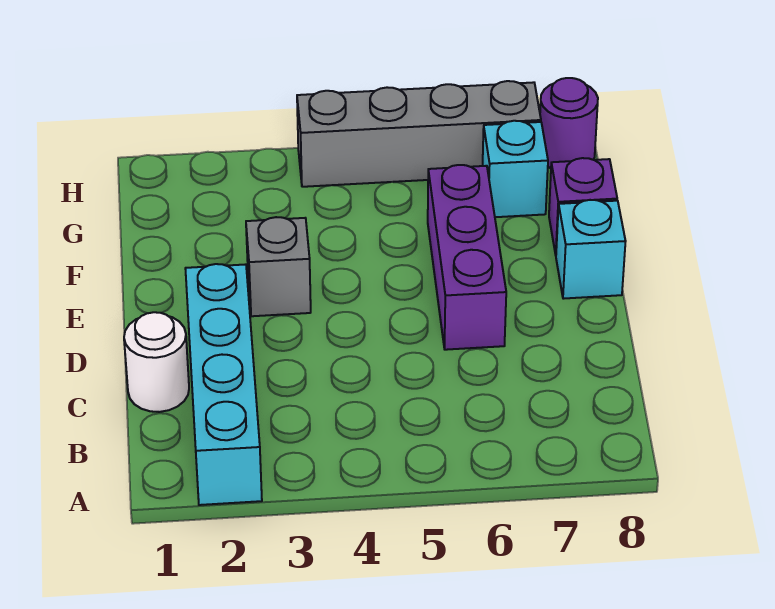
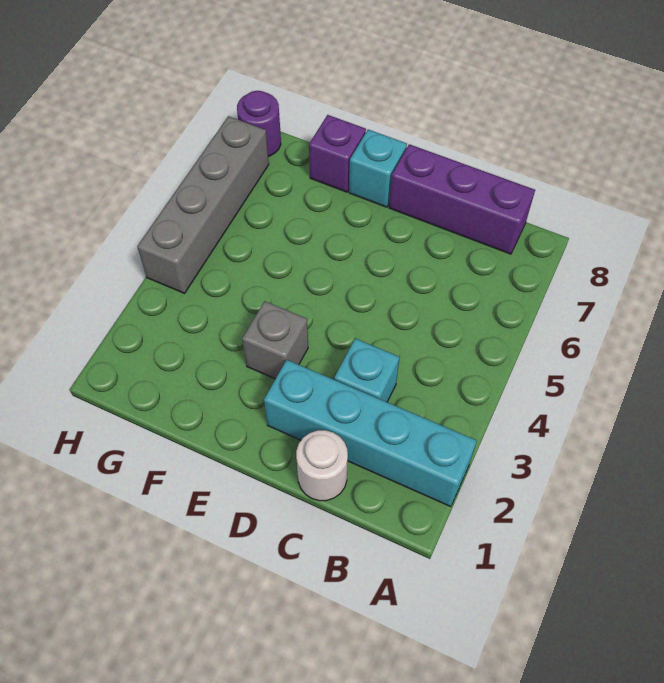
purple 1x3 brick [428,165,506,350] -> purple 1x3 brick moved to [389,144,535,254]
cyan 1x1 brick [483,121,548,217] -> cyan 1x1 brick moved to [334,339,399,402]

